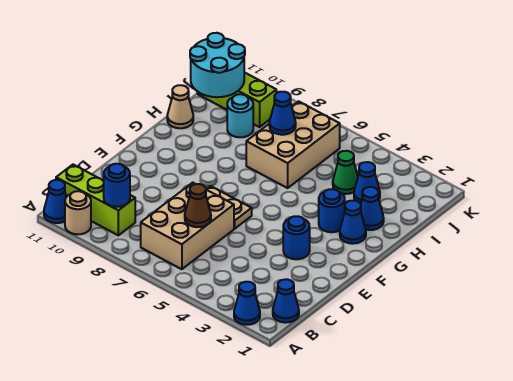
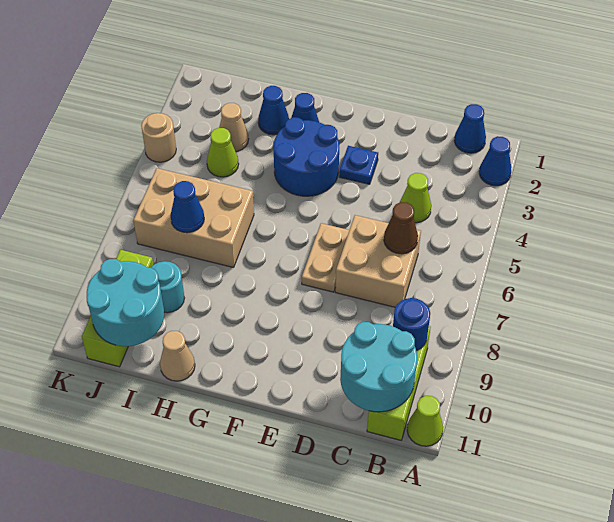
tan 1x1 round brick [65,191,91,234] -> tan 1x1 round brick moved to [141,113,176,162]
blue 1x1 cone [44,180,66,223] -> lime 1x1 cone [407,396,443,446]
tan 2x3 brick [141,183,234,269] -> tan 2x2 brick [335,215,421,307]
none -> cyan 2x2 round brick [340,322,417,412]
none -> lime 1x1 cone [400,173,431,223]
blue 1x1 round brick [283,216,310,259] -> blue 1x1 plate [339,146,378,184]
blue 1x1 round brick [319,189,345,232] -> blue 2x2 round brick [273,117,339,196]
blue 1x1 cone [354,162,380,204] -> tan 1x1 cone [219,103,249,152]
green 1x1 cone [333,151,358,194] -> lime 1x1 cone [207,128,239,177]

